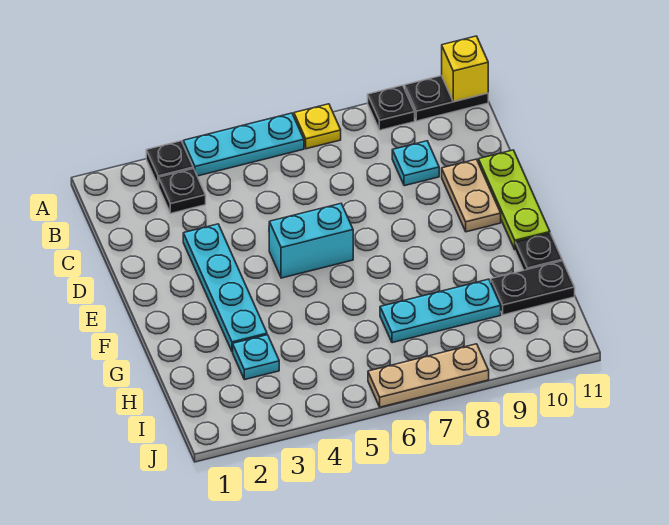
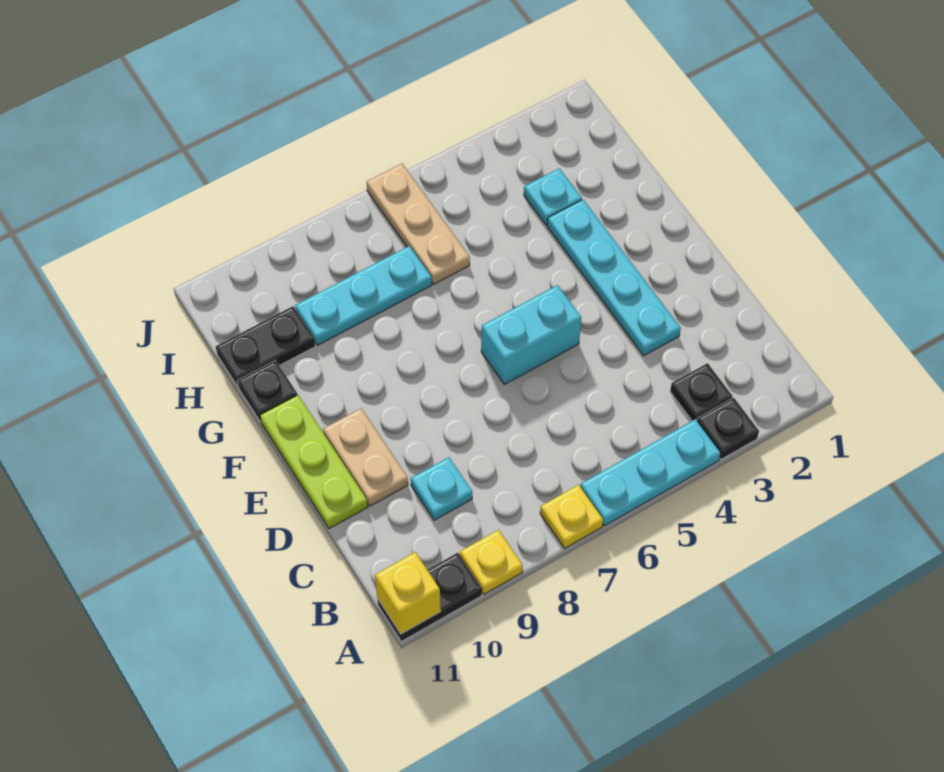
black 1x1 plate [368,85,415,130] -> yellow 1x1 plate [460,530,523,594]
tan 1x3 plate [368,344,489,407] -> tan 1x3 plate turned to [367,164,470,284]

